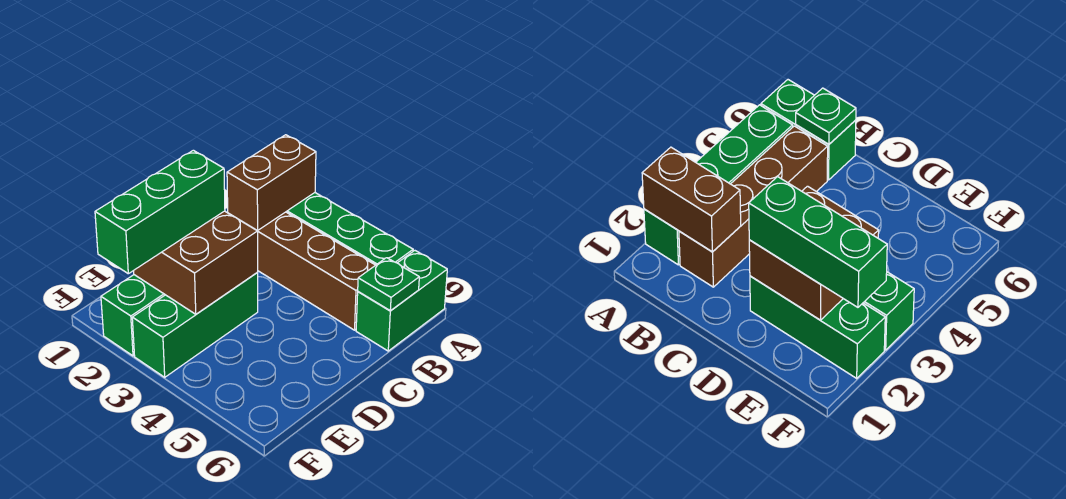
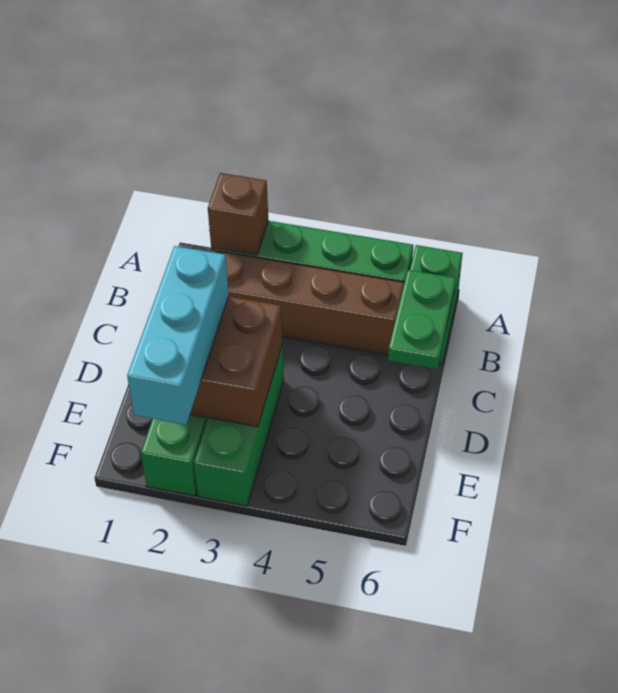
brown 1x2 brick [227,135,316,231] -> brown 1x1 brick [208,173,268,255]
green 1x1 plate [358,258,419,311] -> green 1x2 plate [388,270,456,369]
green 1x3 brick [95,150,225,274] -> cyan 1x3 brick [127,246,229,425]

